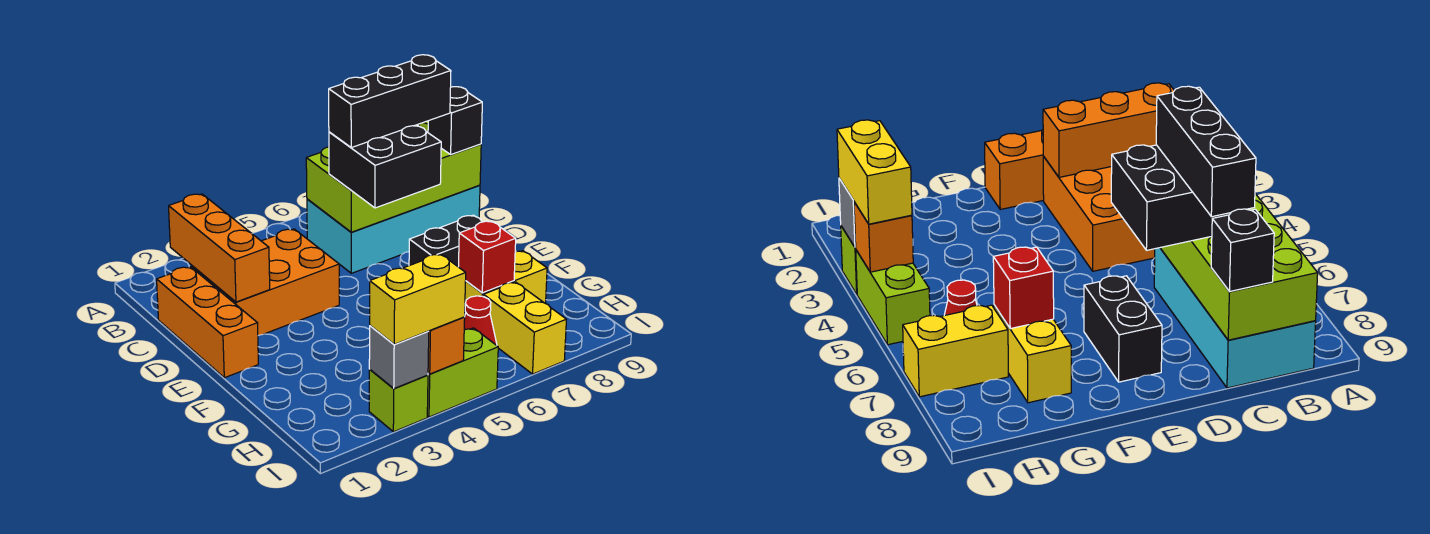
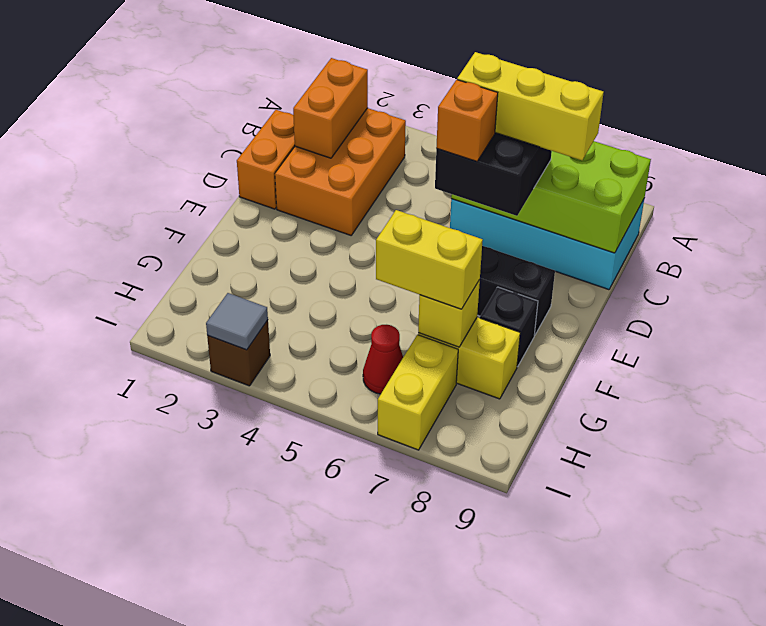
orange 1x3 brick [169,194,270,302] -> orange 1x2 brick [293,58,368,158]
orange 1x3 brick [157,267,258,378] -> orange 1x2 brick [237,110,295,209]
orange 2x3 brick [192,229,339,336] -> orange 2x3 brick turned to [275,108,406,235]
black 1x3 brick [329,55,451,147] -> yellow 1x3 brick [457,52,604,160]
black 1x1 brick [428,87,482,154] -> black 1x1 brick moved to [480,287,538,367]
red 1x1 brick [459,221,516,293] -> yellow 1x1 brick [418,280,480,347]
lime 1x1 brick [369,370,428,432] -> brown 1x1 brick [207,320,270,386]
grey 1x1 brick [369,326,429,388] -> grey 1x1 tile [206,293,268,350]
yellow 1x2 brick [370,254,466,345] -> yellow 1x2 brick moved to [376,210,483,309]
lime 1x2 brick [427,328,498,417] -> none
orange 1x1 brick [428,317,465,374] -> orange 1x1 brick moved to [436,80,498,161]

